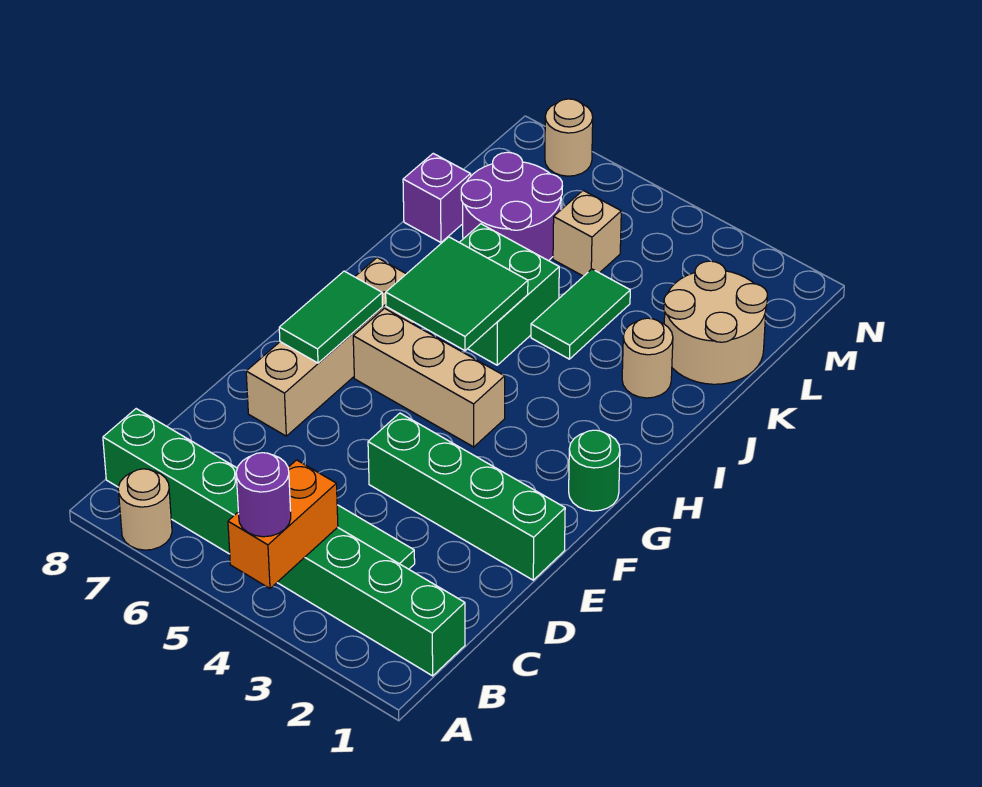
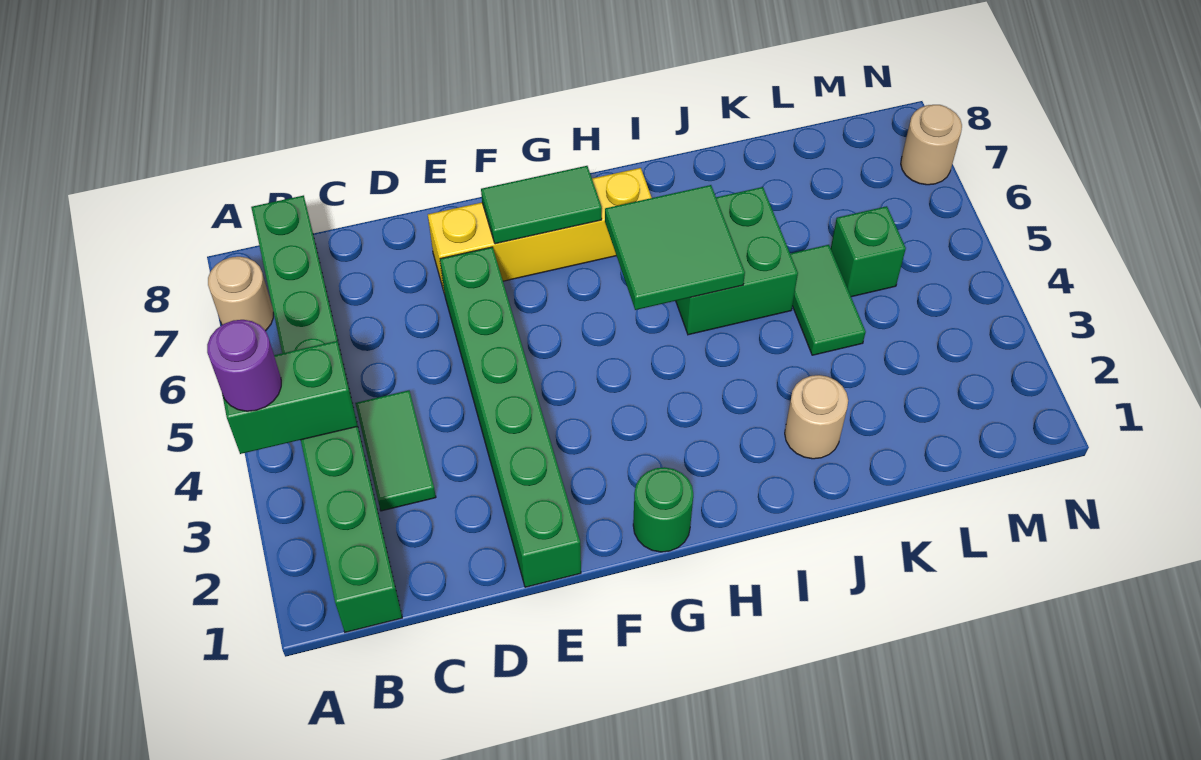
orange 1x2 brick [228,460,338,588] -> green 1x2 brick [222,341,358,454]
green 1x4 brick [368,413,565,580] -> green 1x6 brick [440,247,581,587]
tan 1x4 brick [246,258,415,436] -> yellow 1x4 brick [428,168,652,294]
tan 1x3 brick [353,308,505,447] -> none
green 1x2 tile [531,269,630,359] -> green 1x2 tile turned to [790,245,866,355]
tan 2x2 round brick [664,261,767,384] -> none
purple 2x2 round brick [461,152,562,261] -> none
purple 1x1 brick [403,153,471,242] -> none
tan 1x1 brick [553,191,621,276] -> green 1x1 brick [831,206,906,297]

